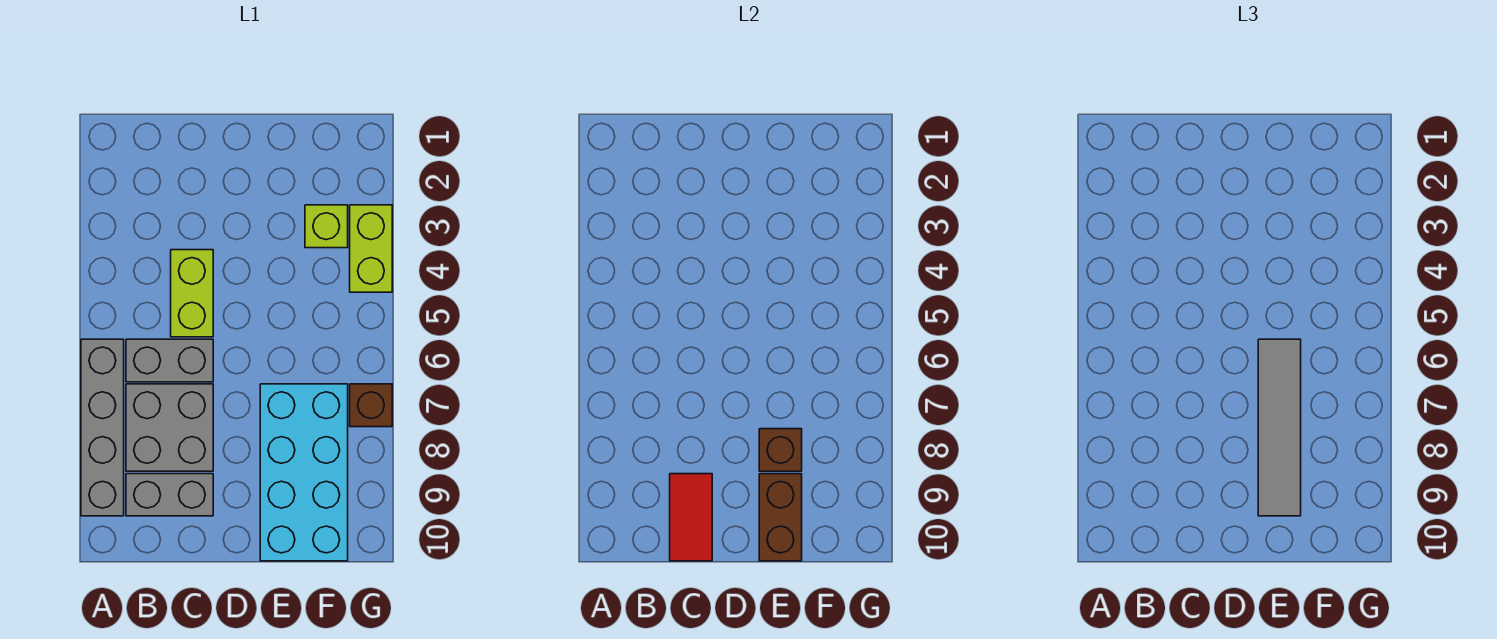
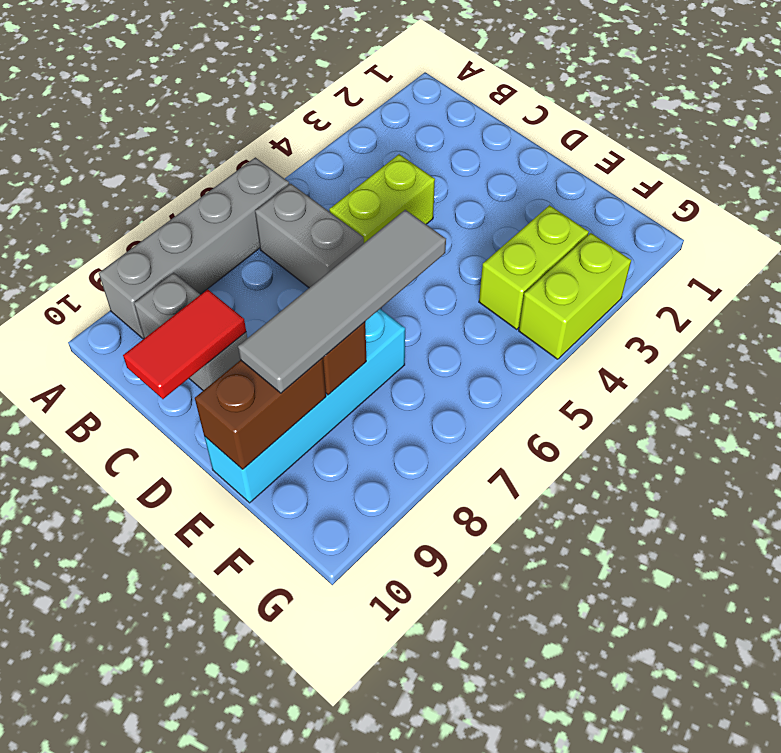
grey 2x2 brick [126,384,213,471] -> none
cyan 2x4 brick [260,384,348,561] -> cyan 1x4 brick [204,309,405,503]
lime 1x1 brick [305,205,348,248] -> lime 1x2 brick [479,205,589,329]
brown 1x1 brick [350,384,392,427] -> none

